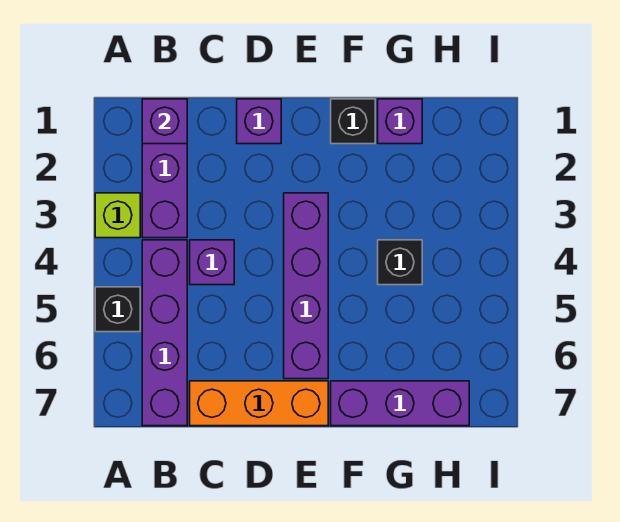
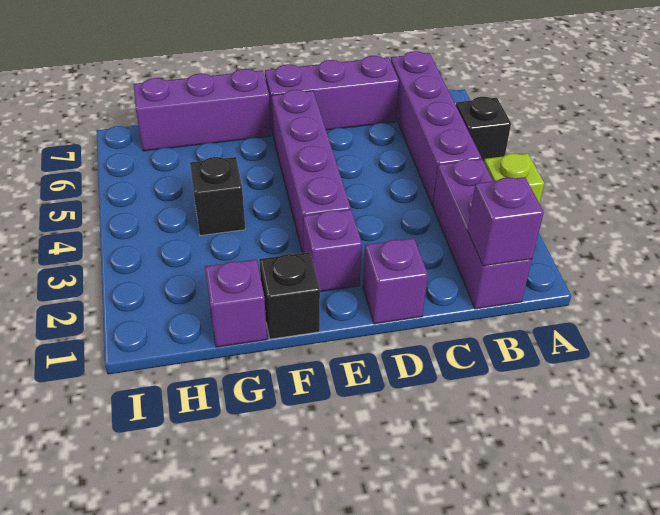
purple 1x1 brick [190,240,234,285] -> purple 1x1 brick moved to [303,210,362,292]
orange 1x3 brick [190,381,328,426] -> purple 1x3 brick [265,56,399,135]

